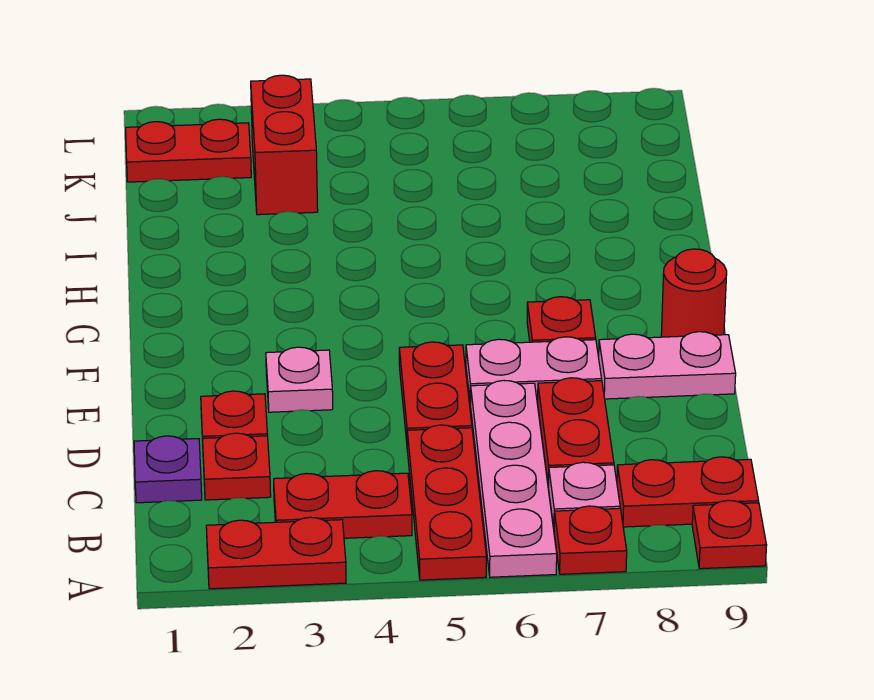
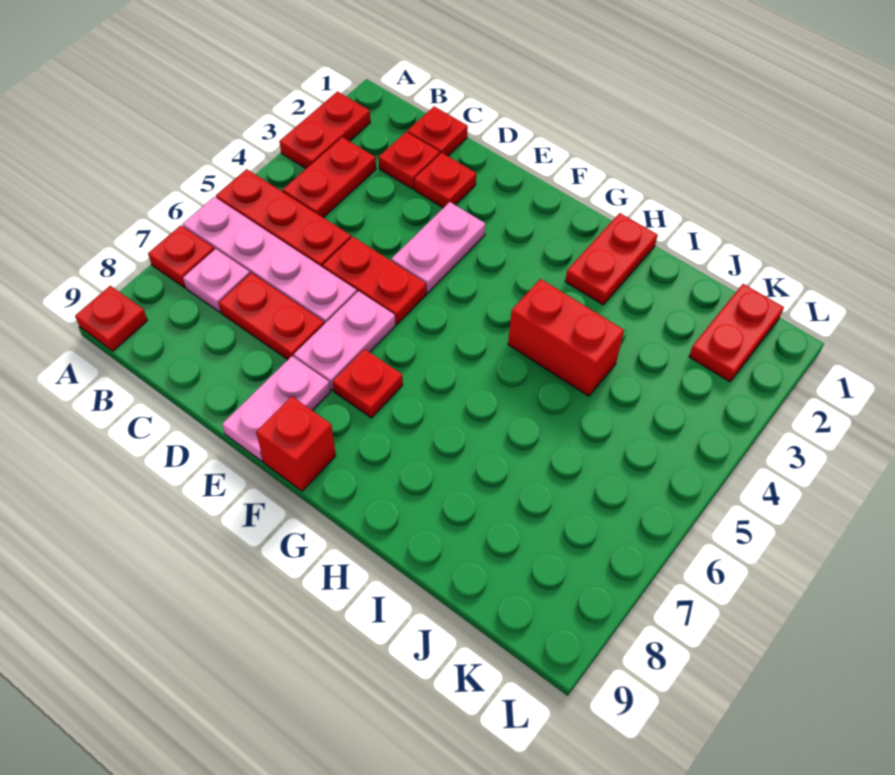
red 1x2 plate [617,457,759,527] -> red 1x2 plate moved to [565,213,658,305]
purple 1x1 plate [134,436,202,503] -> red 1x1 plate [407,106,468,156]
pink 1x1 plate [266,347,333,412] -> pink 1x2 plate [391,202,486,293]
red 1x1 round brick [661,249,727,337] -> red 1x1 brick [256,396,336,491]
red 1x2 brick [251,75,318,215] -> red 1x2 brick moved to [508,279,624,396]

